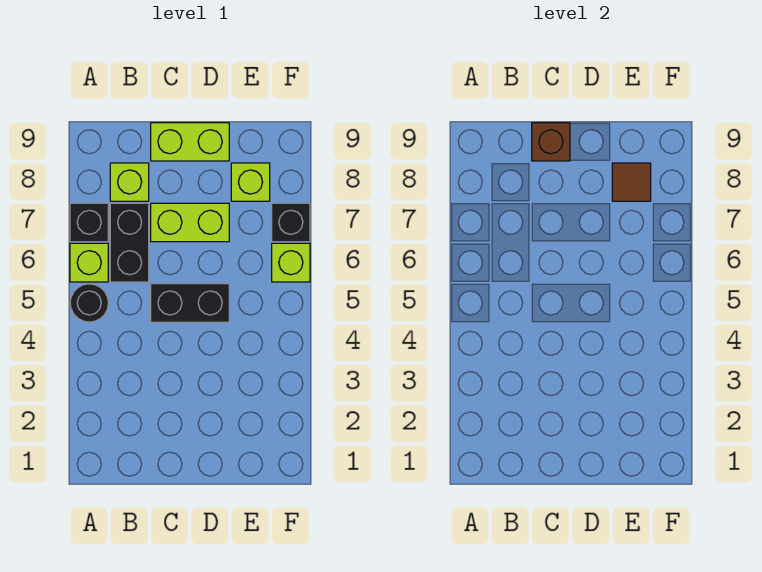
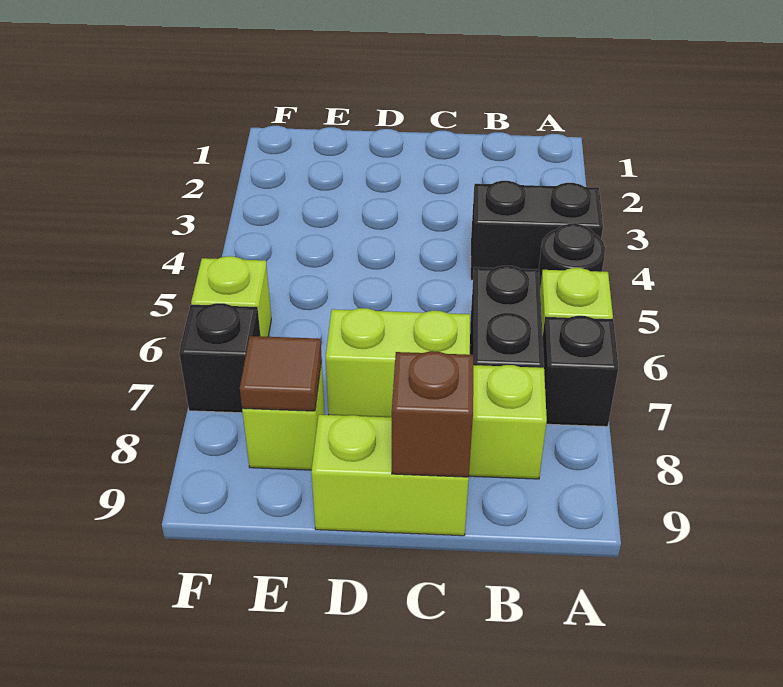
black 1x2 brick [151,284,229,322] -> black 1x2 brick moved to [471,181,603,280]

